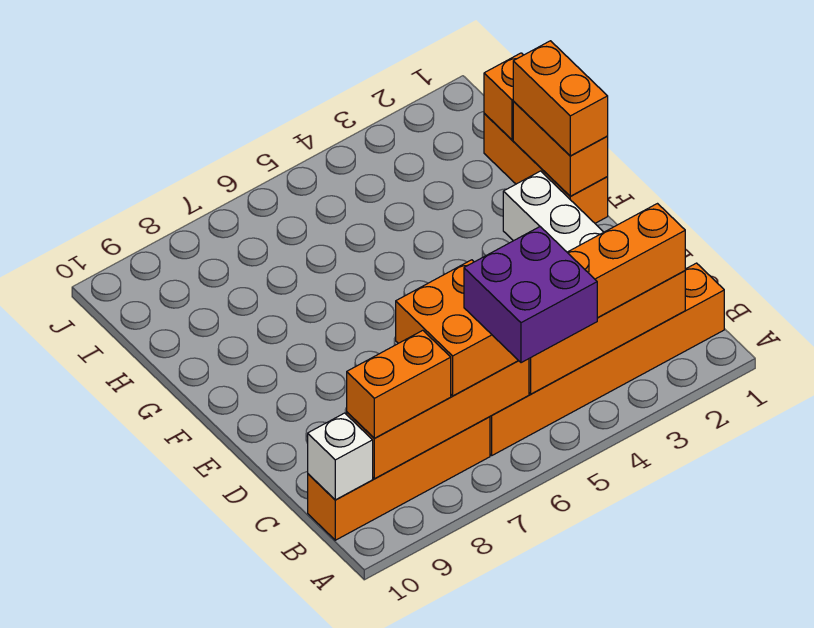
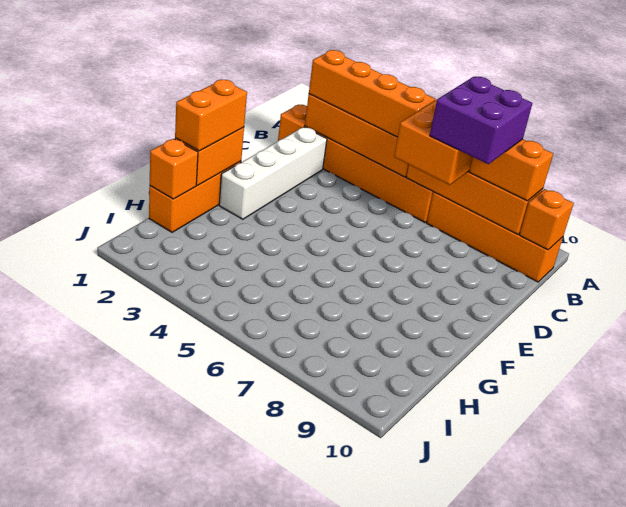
purple 2x2 brick [464,227,597,363] -> purple 2x2 brick moved to [430,77,532,164]
white 1x1 brick [308,413,373,500] -> orange 1x1 brick [520,189,574,250]

